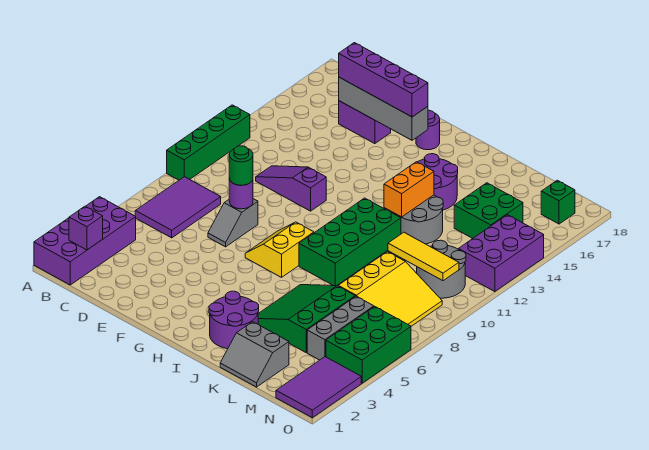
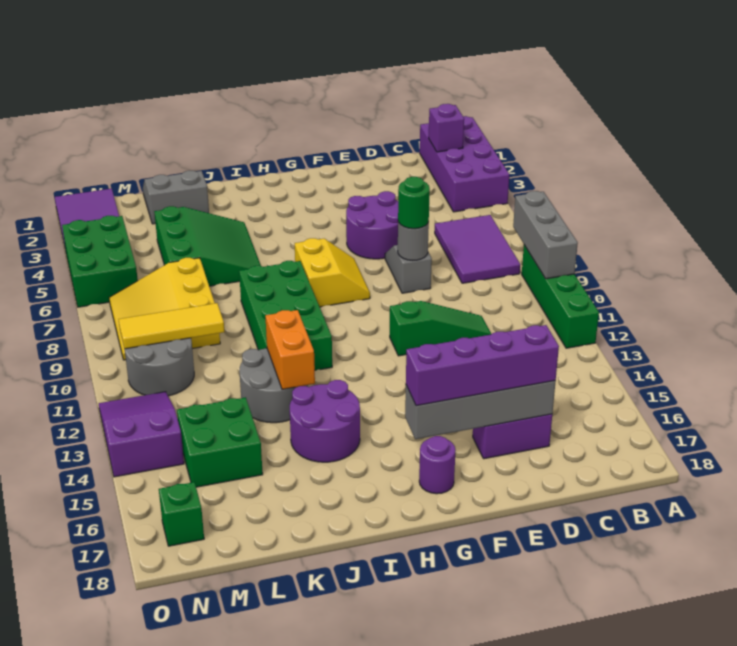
purple 1x3 slope [256,166,326,211] -> green 1x3 slope [390,301,491,356]
purple 1x1 round brick [229,178,253,209] -> grey 1x1 round brick [398,222,429,260]
purple 2x2 round brick [209,291,259,349] -> purple 2x2 round brick moved to [346,191,398,259]
grey 1x3 brick [307,296,374,360] -> grey 1x3 brick moved to [513,191,578,279]
purple 2x3 brick [458,215,544,292] -> purple 2x3 slope [99,392,184,477]

